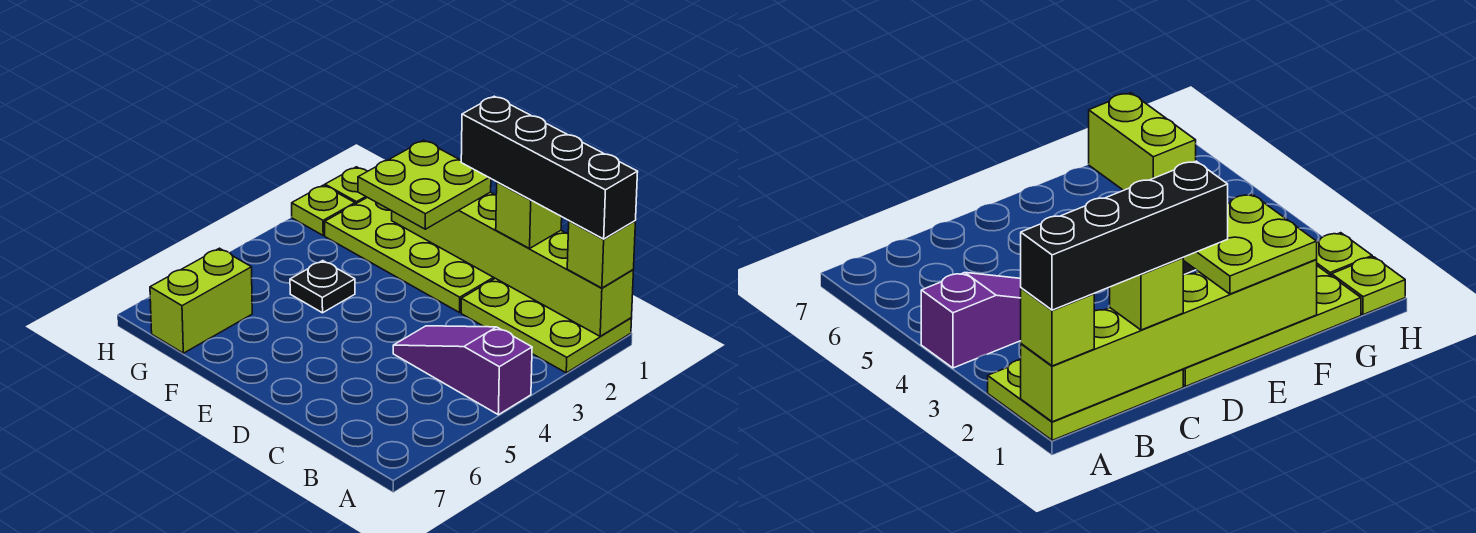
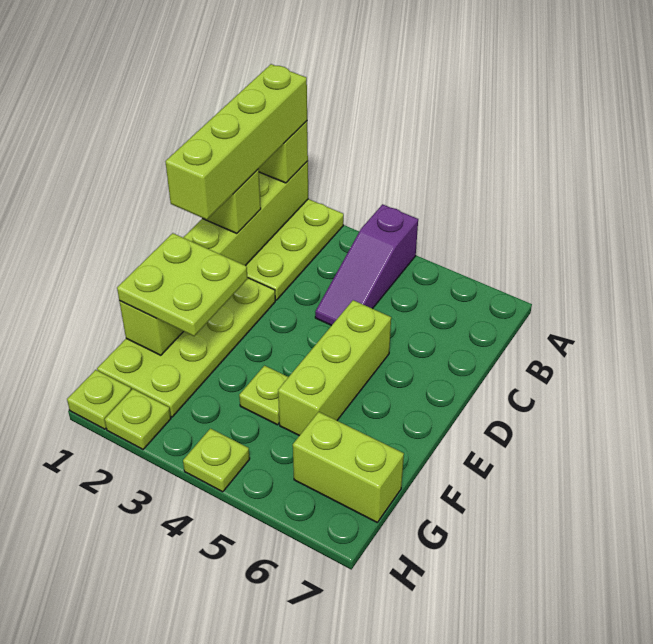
black 1x4 brick [461,96,638,239] -> lime 1x4 brick [165,64,307,220]
none -> lime 1x3 brick [278,300,391,436]
black 1x1 plate [290,261,355,313] -> lime 1x1 plate [239,366,288,425]
none -> lime 1x1 plate [183,428,250,492]

